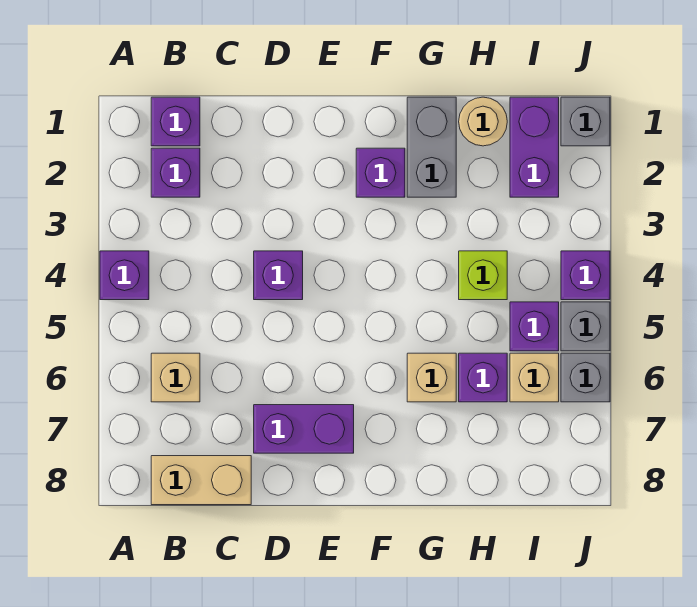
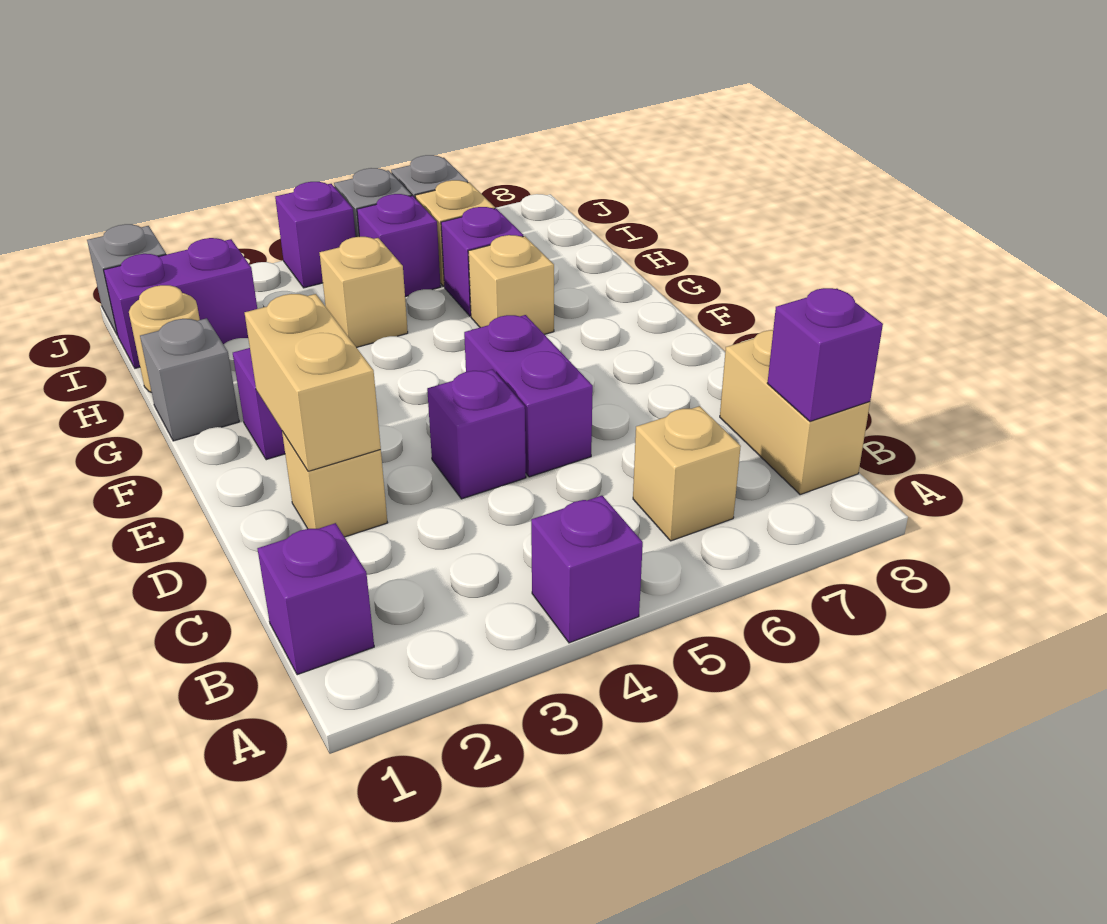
purple 1x1 brick [151,148,200,197] -> purple 1x1 brick moved to [767,288,883,422]
none -> tan 1x1 brick [282,431,388,537]
none -> tan 1x2 brick [245,294,381,471]
purple 1x2 brick [254,405,354,453] -> purple 1x2 brick moved to [464,315,593,477]
grey 1x2 brick [407,97,456,197] -> grey 1x1 brick [140,318,239,441]
lime 1x1 brick [459,251,507,300] -> tan 1x1 brick [320,237,408,348]

